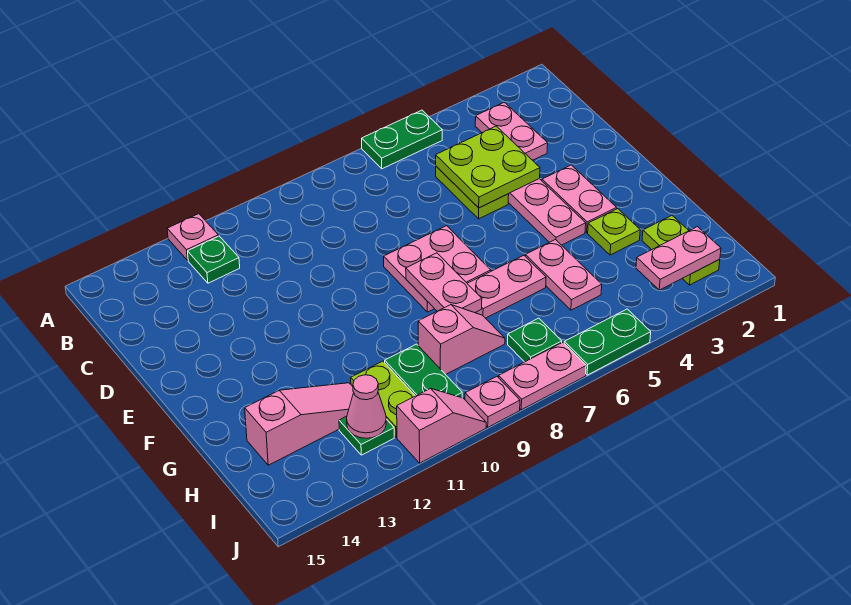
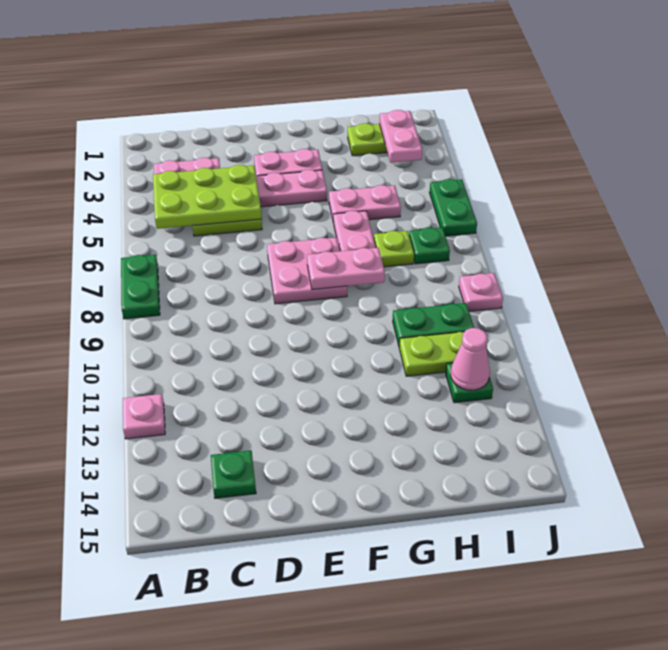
green 1x2 plate [362,110,442,169] -> green 1x2 plate moved to [121,255,160,319]
green 1x1 plate [188,236,240,283] -> green 1x1 plate moved to [211,450,256,498]
lime 2x2 plate [436,126,540,208] -> lime 2x3 plate [153,165,262,229]
lime 1x1 plate [588,209,640,255] -> lime 1x1 plate moved to [374,231,414,267]
pink 1x2 slope [418,305,505,375] -> none
pink 1x3 slope [245,383,354,465] -> none
pink 1x2 plate [499,342,586,410] -> none
pink 1x2 slope [397,388,486,463] -> none

